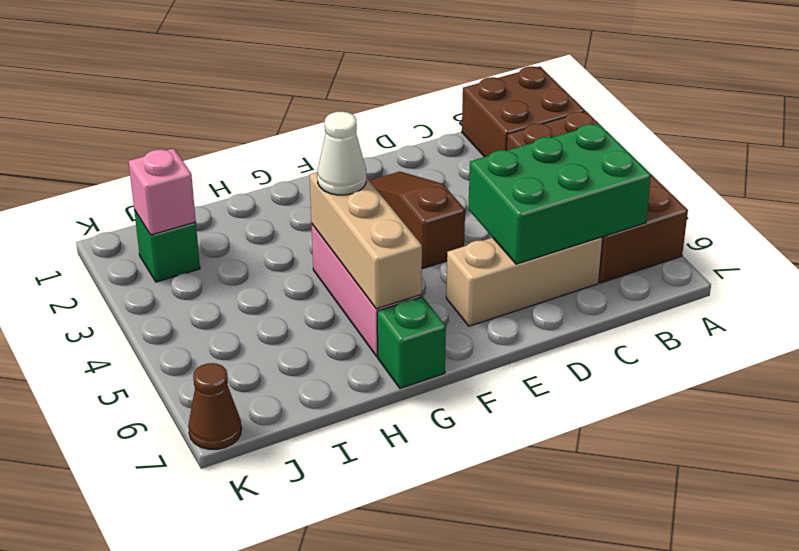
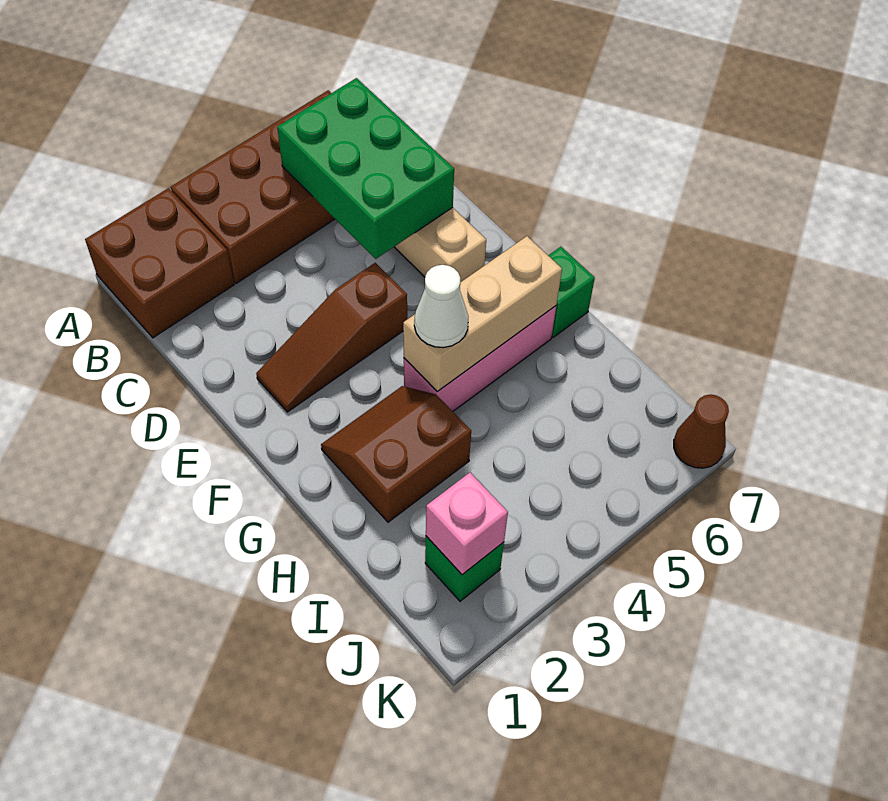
none -> brown 2x2 slope [321,386,471,522]

